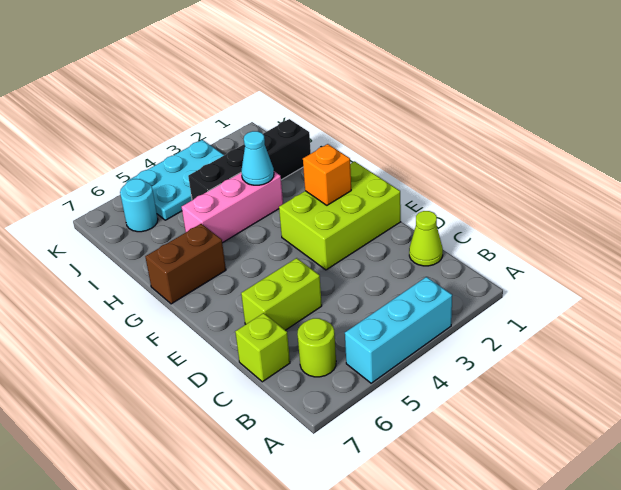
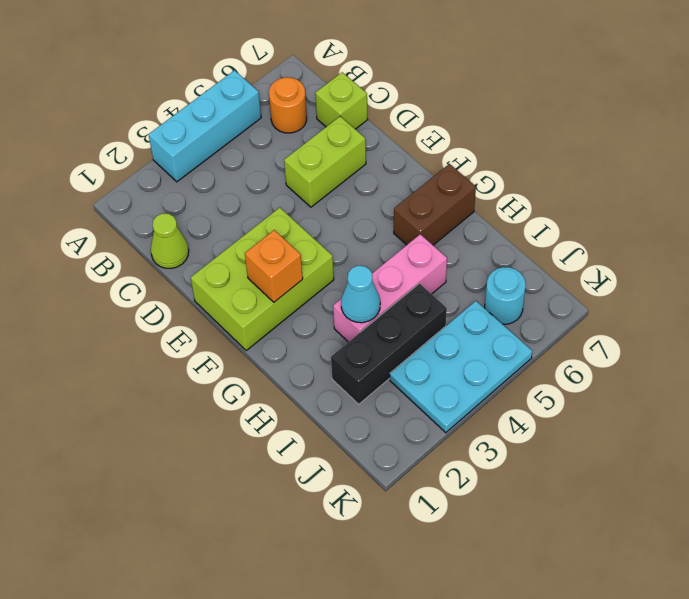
lime 1x1 round brick [297,318,336,377] -> orange 1x1 round brick [269,77,307,133]
black 1x4 brick [188,119,311,200] -> black 1x3 brick [331,283,447,404]

